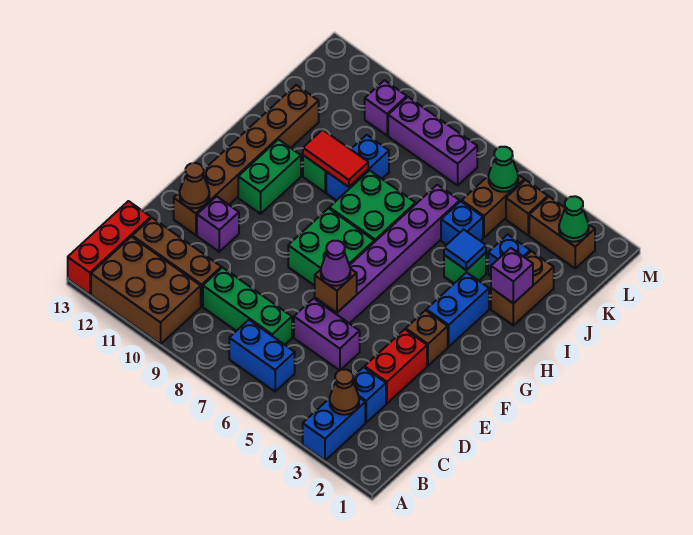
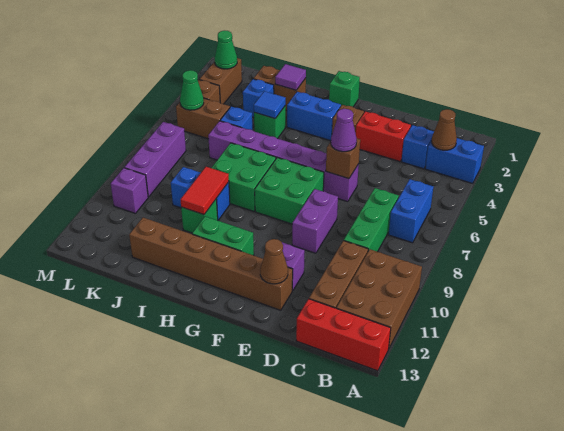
purple 1x2 brick [294,298,360,370] -> purple 1x2 brick moved to [292,189,338,253]
none -> green 1x1 brick [329,71,360,107]
purple 1x1 brick [491,248,533,304] -> purple 1x1 tile [275,64,306,90]

